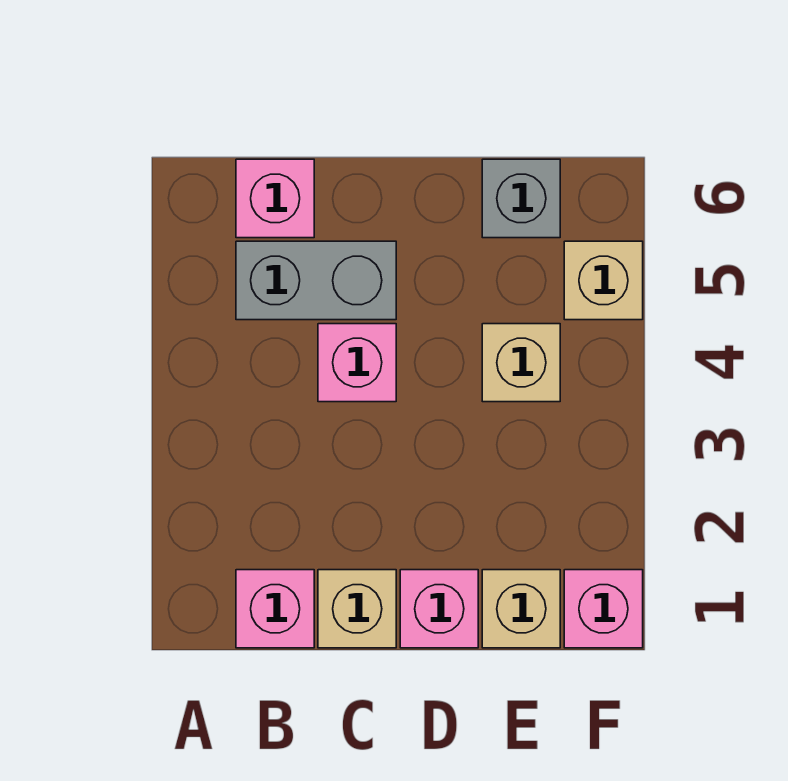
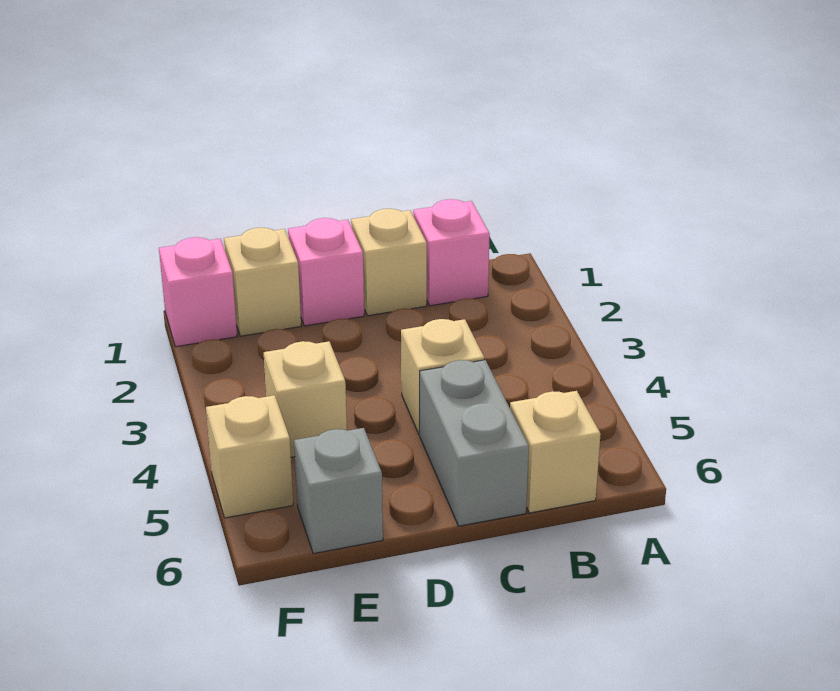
grey 1x2 brick [236,241,396,320] -> grey 1x2 brick turned to [420,360,529,526]
pink 1x1 brick [236,159,314,238] -> tan 1x1 brick [510,391,601,513]
pink 1x1 brick [318,324,396,402] -> tan 1x1 brick [401,319,484,435]

